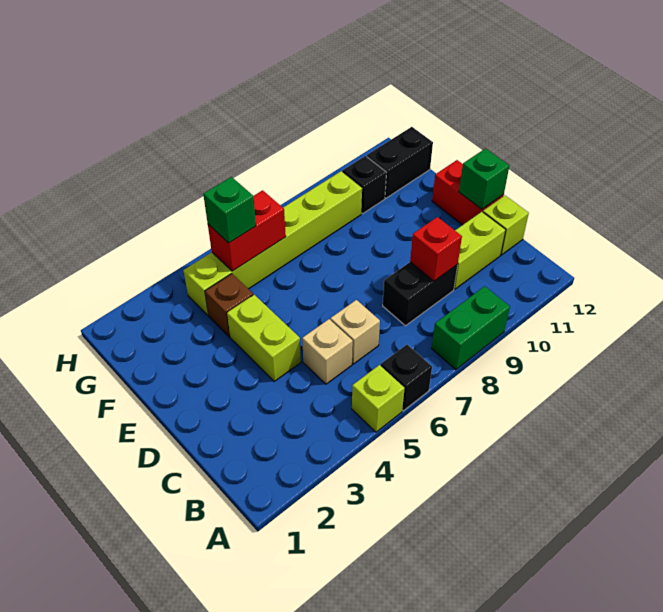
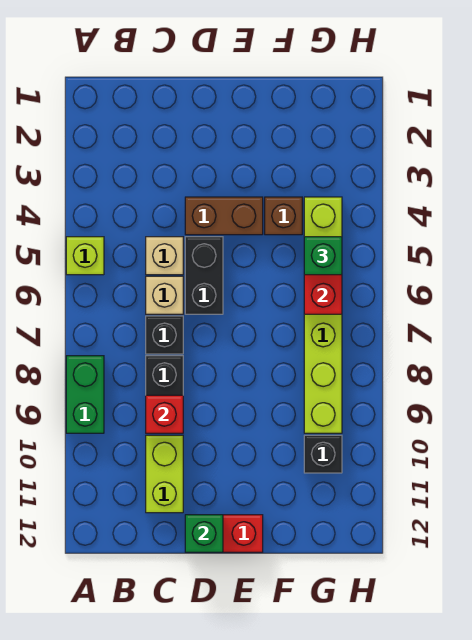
black 1x1 brick [381,345,432,411] -> black 1x1 brick moved to [146,316,183,354]
lime 1x1 brick [483,196,529,255] -> none
lime 1x2 brick [227,295,301,381] -> brown 1x2 brick [185,197,263,235]
black 1x2 brick [367,127,433,198] -> black 1x2 brick moved to [185,237,223,314]

